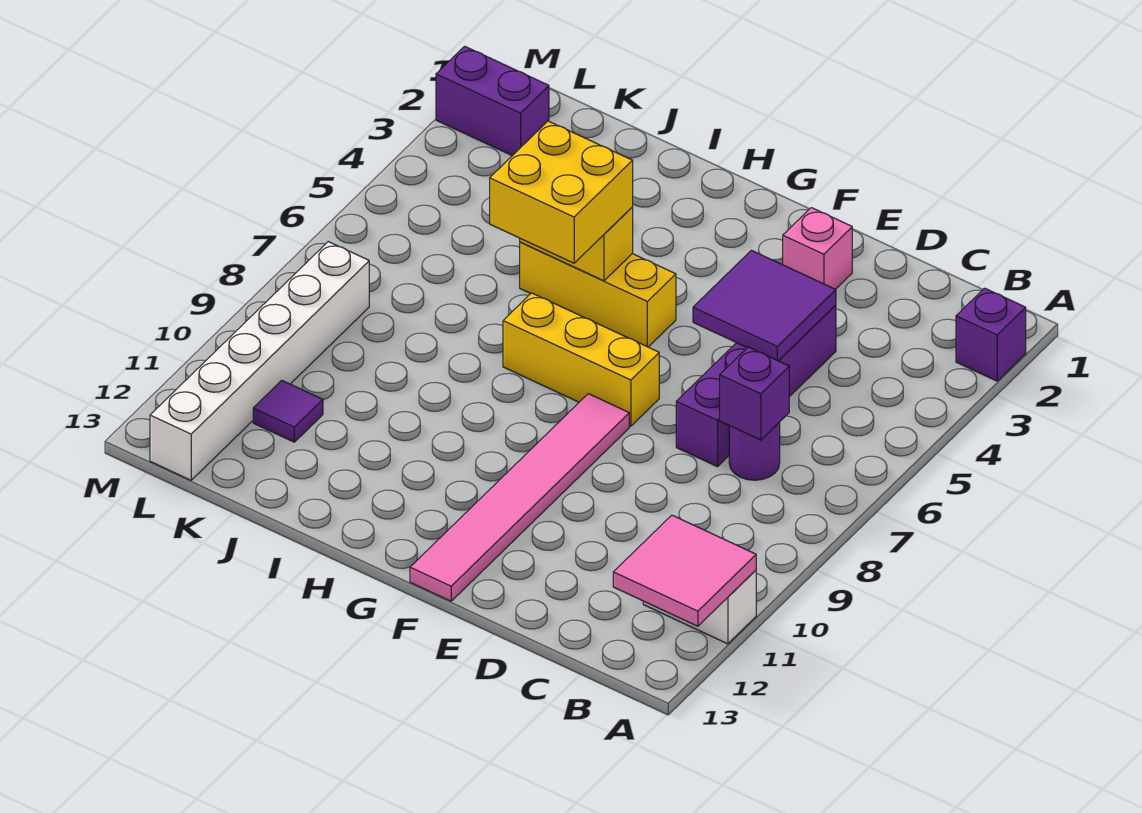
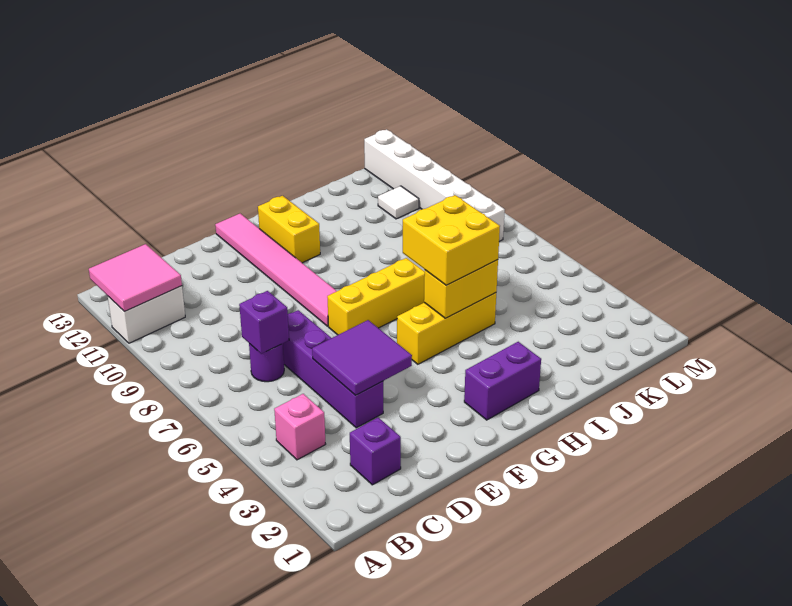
purple 1x1 brick [956,288,1026,381] -> purple 1x1 brick moved to [350,418,401,485]
pink 1x1 brick [783,208,852,289] -> pink 1x1 brick moved to [274,394,325,460]
none -> yellow 1x2 brick [258,196,320,263]
purple 1x1 tile [253,381,323,442] -> white 1x1 tile [378,186,419,219]
purple 1x2 brick [436,46,549,156] -> purple 1x2 brick moved to [464,342,541,420]

